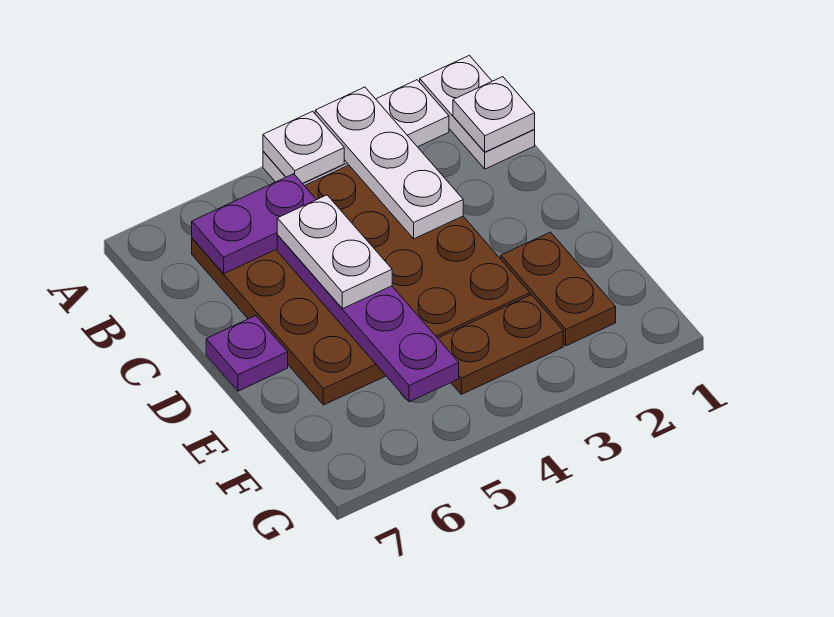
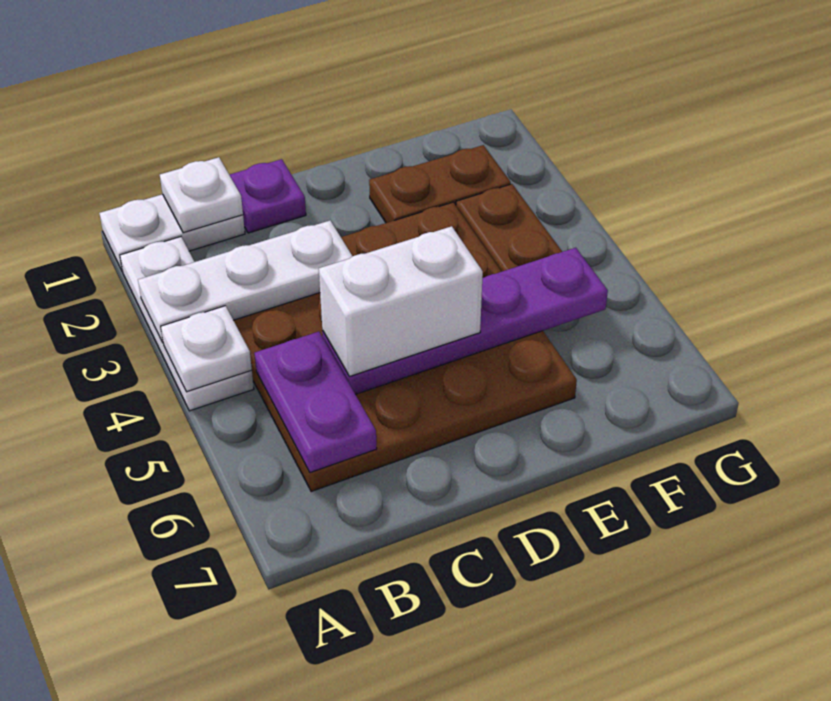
white 1x2 plate [277,195,392,309] -> white 1x2 brick [319,226,483,377]
purple 1x1 plate [206,316,288,391] -> purple 1x1 plate moved to [230,159,306,233]

